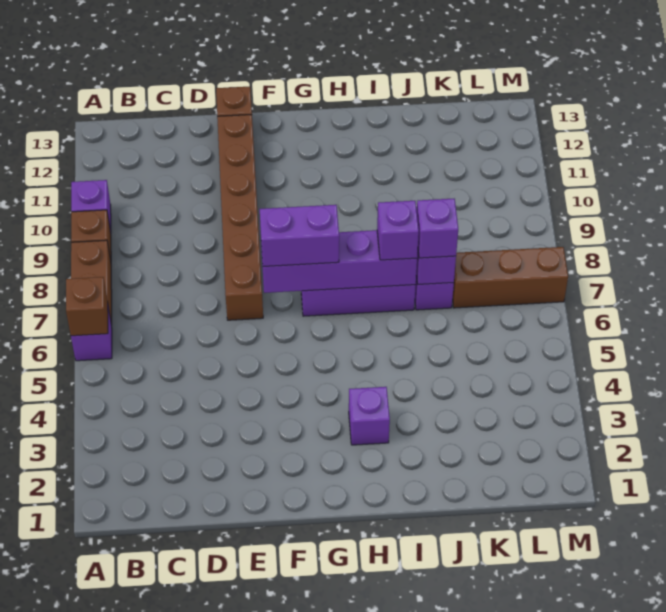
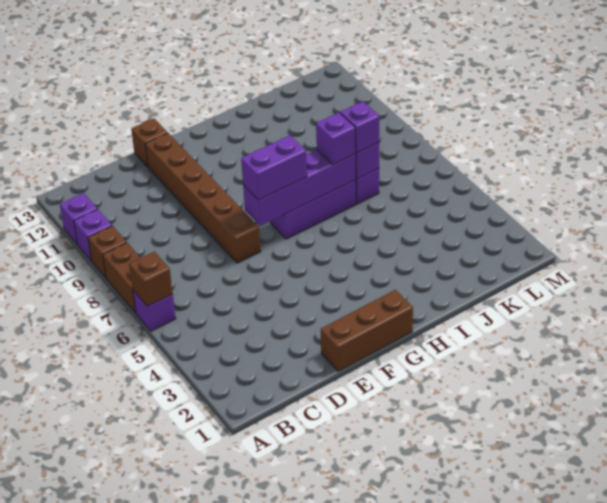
purple 1x1 brick [349,387,390,445] -> purple 1x1 brick moved to [60,193,97,244]
brown 1x3 brick [452,247,568,308] -> brown 1x3 brick moved to [321,290,413,372]

